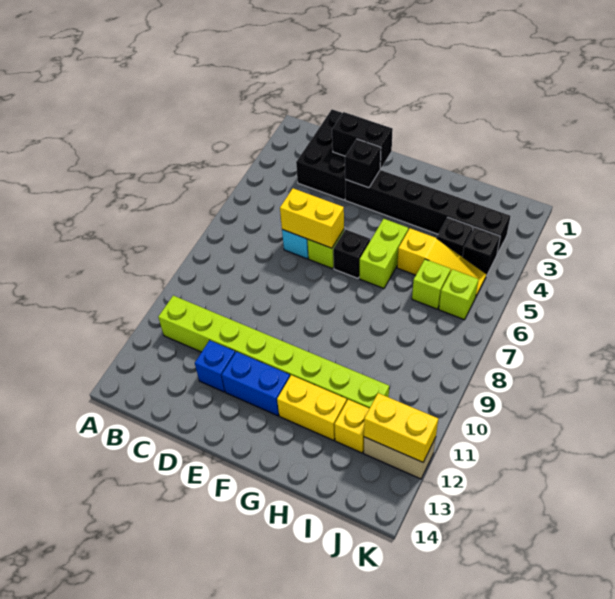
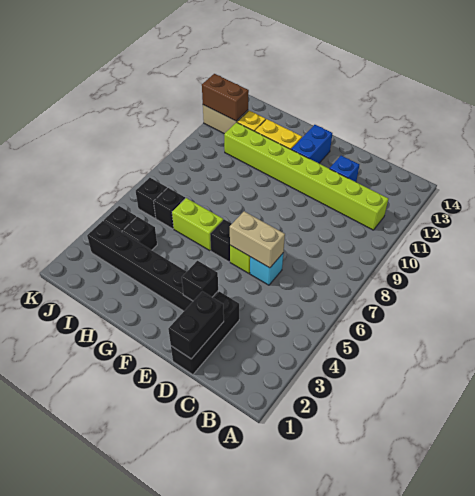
black 2x3 brick [296,109,345,200] -> black 1x3 brick [171,292,239,375]
black 1x2 brick [332,112,393,168] -> black 1x2 brick turned to [168,291,224,359]
yellow 1x2 brick [280,188,344,248] -> tan 1x2 brick [230,211,285,268]
blue 1x2 brick [222,352,290,416] -> blue 1x2 brick turned to [291,125,332,163]
lime 1x2 brick [359,219,408,288] -> lime 1x2 brick turned to [172,198,223,251]
yellow 1x3 slope [397,228,486,296] -> none
lime 1x1 brick [412,259,451,309] -> black 1x1 brick [154,188,185,229]
lime 1x1 brick [439,269,479,320] -> black 1x1 brick [136,178,167,218]
yellow 1x2 brick [364,393,438,462] -> brown 1x2 brick [202,74,249,121]

